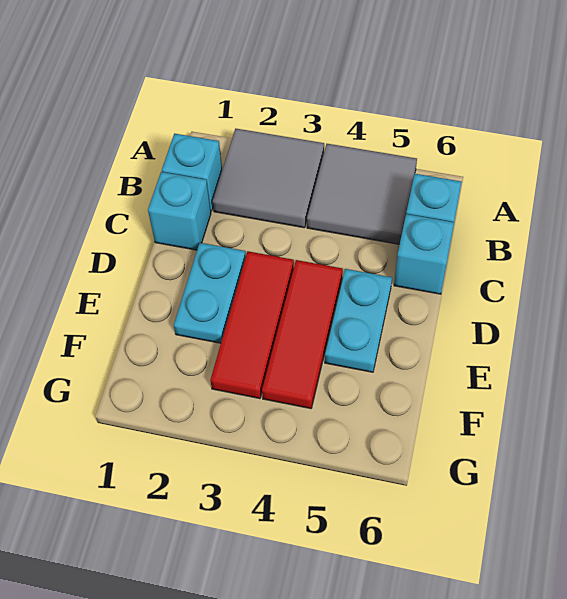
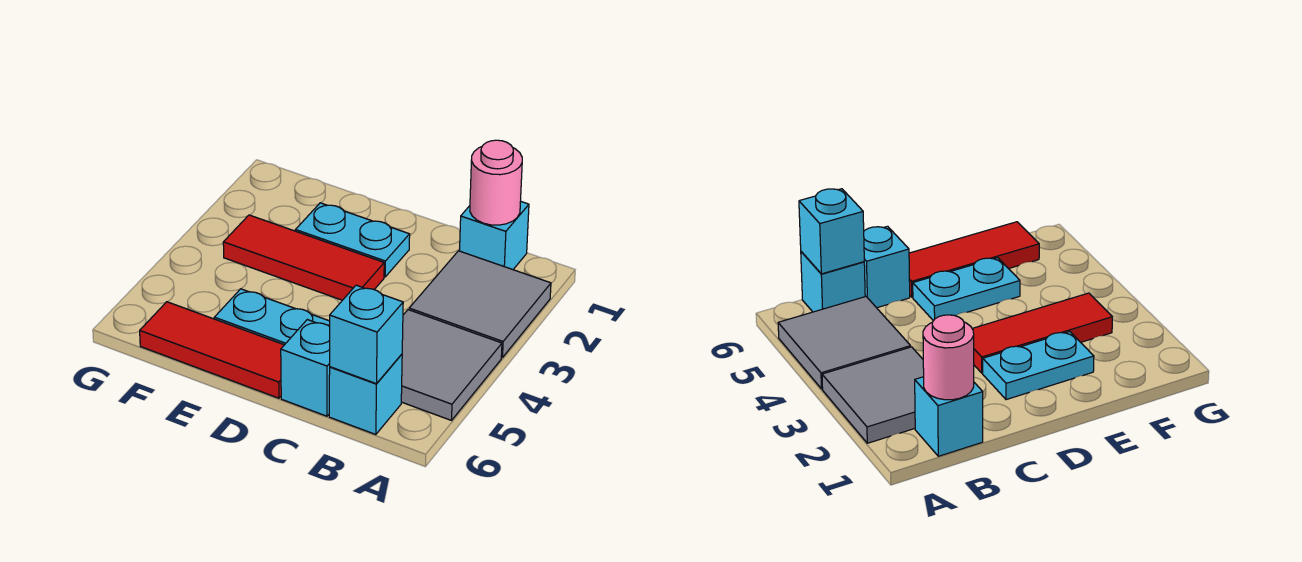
none -> pink 1x1 round brick [470,140,522,225]
cyan 1x1 brick [148,172,211,250] -> cyan 1x1 brick moved to [330,285,403,384]
red 1x3 tile [262,260,343,409] -> red 1x3 tile moved to [140,302,284,398]

